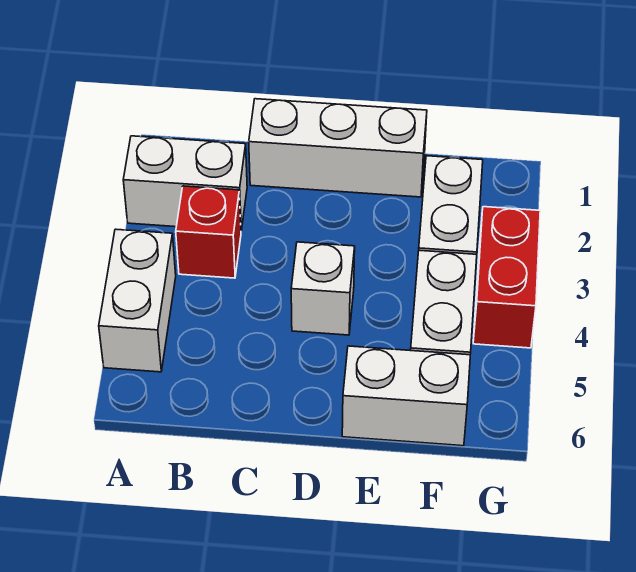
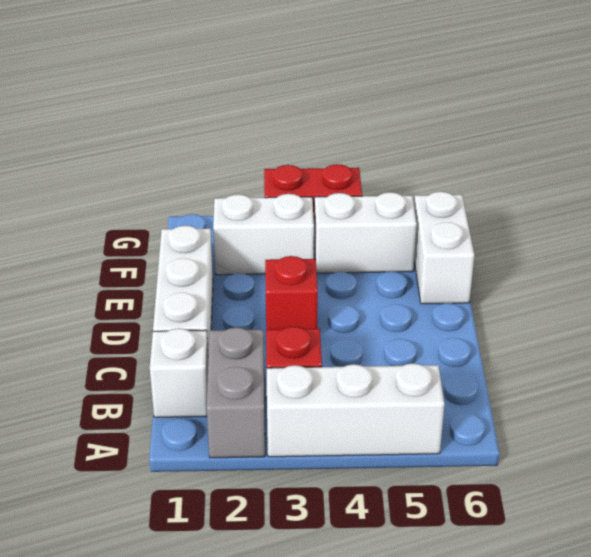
white 1x2 brick [123,136,247,230] -> grey 1x2 brick [207,328,265,458]
white 1x2 brick [99,229,176,372] -> white 1x3 brick [267,363,445,457]
none -> red 1x1 brick [265,256,318,330]
white 1x1 brick [291,242,355,335] -> white 1x1 brick moved to [150,328,208,417]

